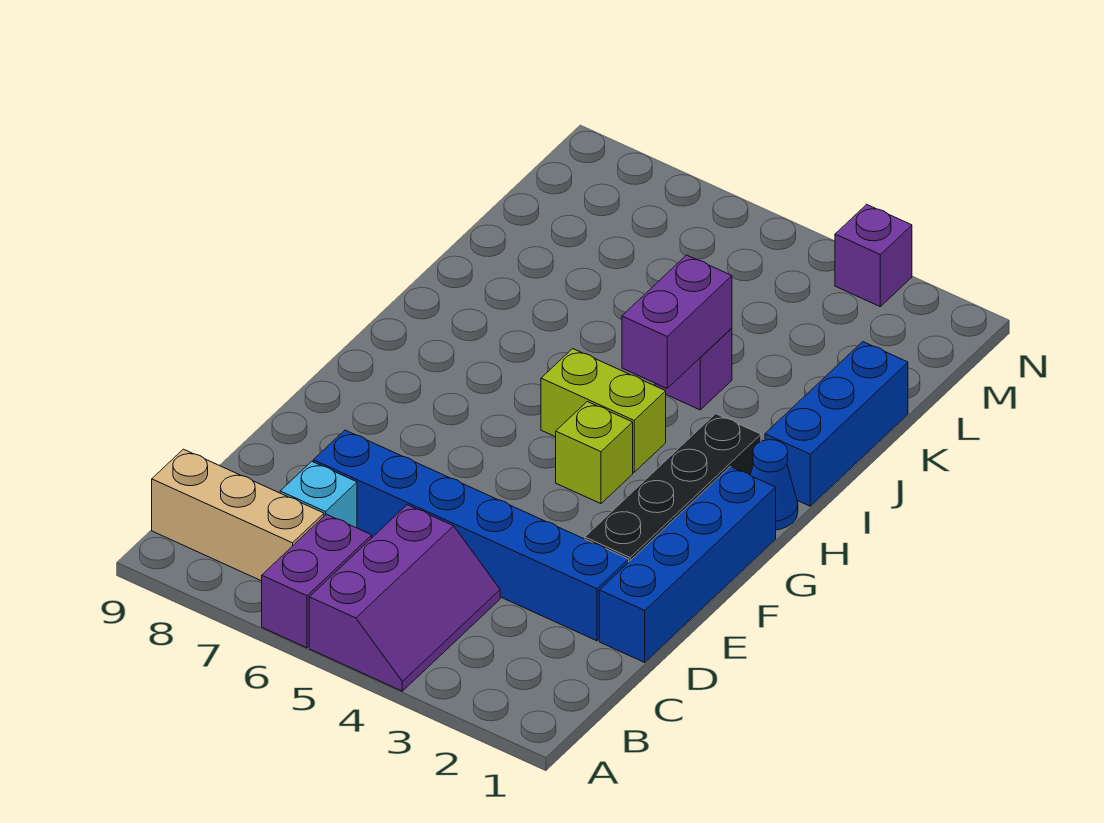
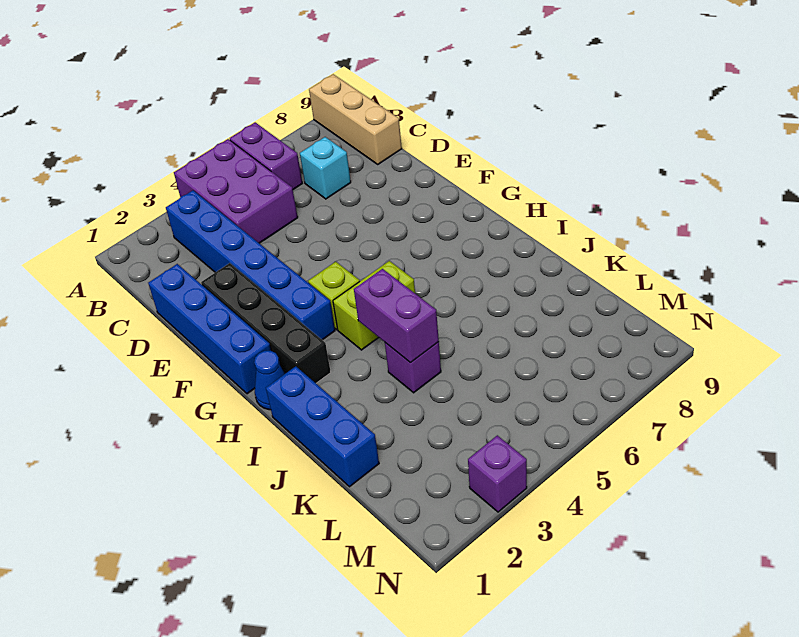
purple 2x3 slope [309,505,500,691] -> purple 2x3 brick [174,139,298,243]
tan 1x3 brick [152,449,324,581] -> tan 1x3 brick turned to [309,74,402,164]
blue 1x6 brick [313,430,629,641] -> blue 1x6 brick turned to [166,190,335,340]

